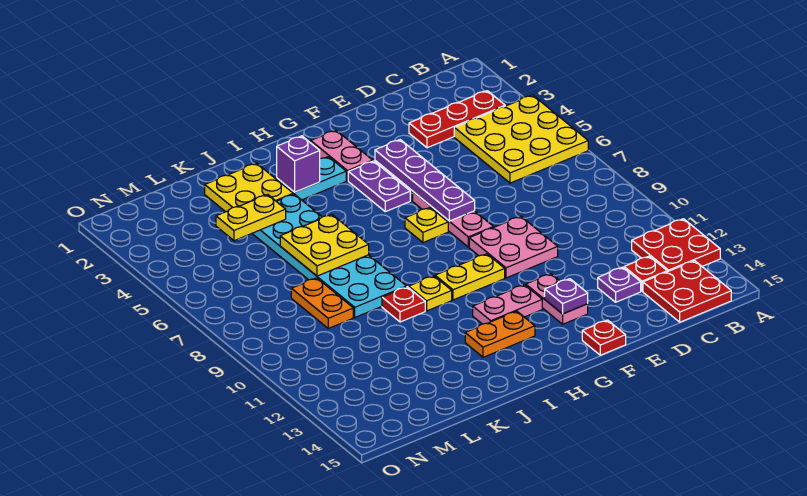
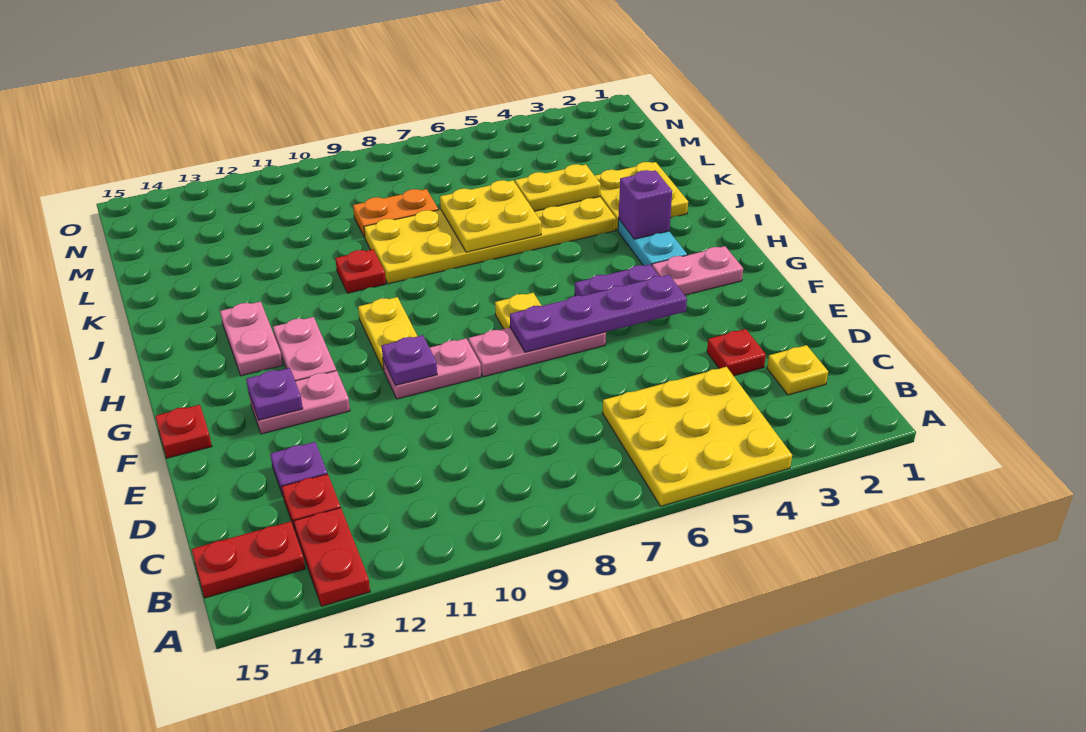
red 2x2 plate [632,219,720,272] -> red 1x2 plate [294,508,370,606]
red 1x3 plate [409,91,505,148] -> red 1x1 plate [707,329,766,376]
red 2x2 plate [643,261,731,322] -> red 1x2 plate [191,522,305,598]
pink 2x2 plate [469,216,558,278] -> pink 1x2 plate [383,339,481,399]
none -> purple 1x1 plate [382,335,437,385]
orange 1x2 plate [465,311,535,357] -> pink 1x2 plate [220,301,283,376]
yellow 1x1 plate [409,276,452,311] -> yellow 1x1 plate moved to [767,345,828,395]
cyan 2x6 plate [252,194,406,317] -> yellow 2x6 plate [364,197,616,284]
yellow 1x2 plate [216,195,286,241] -> yellow 1x2 plate turned to [515,164,601,211]

